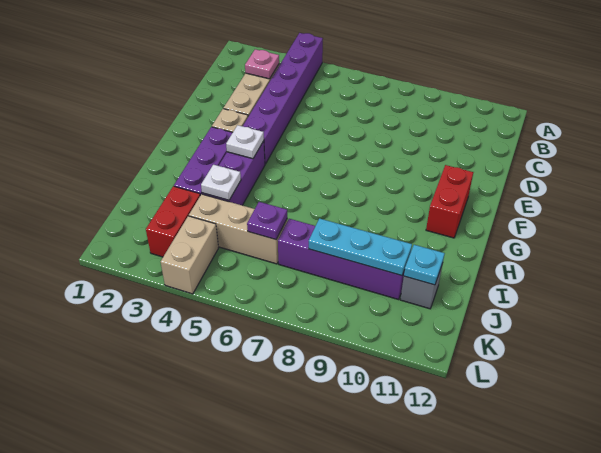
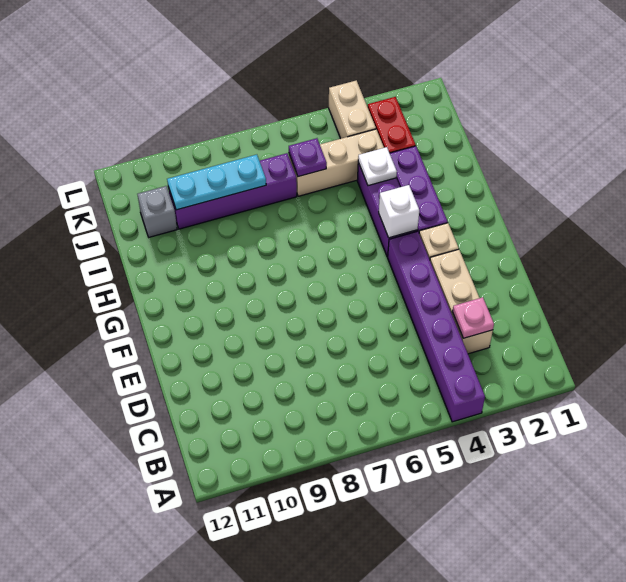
red 1x2 brick [426,165,473,238] -> none
white 1x1 plate [226,125,264,159] -> white 1x1 brick [379,185,419,238]
cyan 1x1 plate [404,245,445,285] -> none

